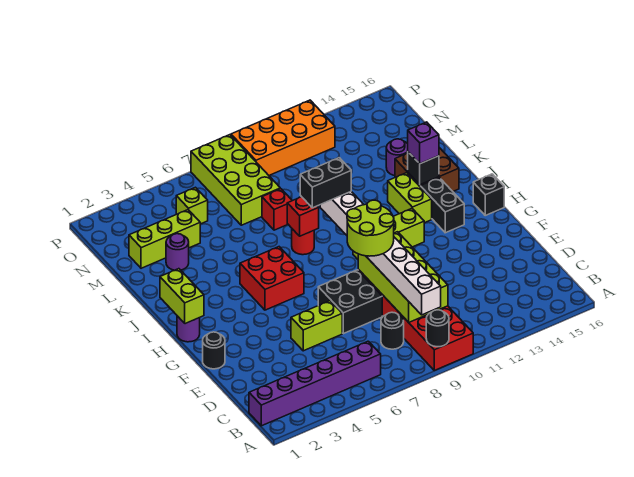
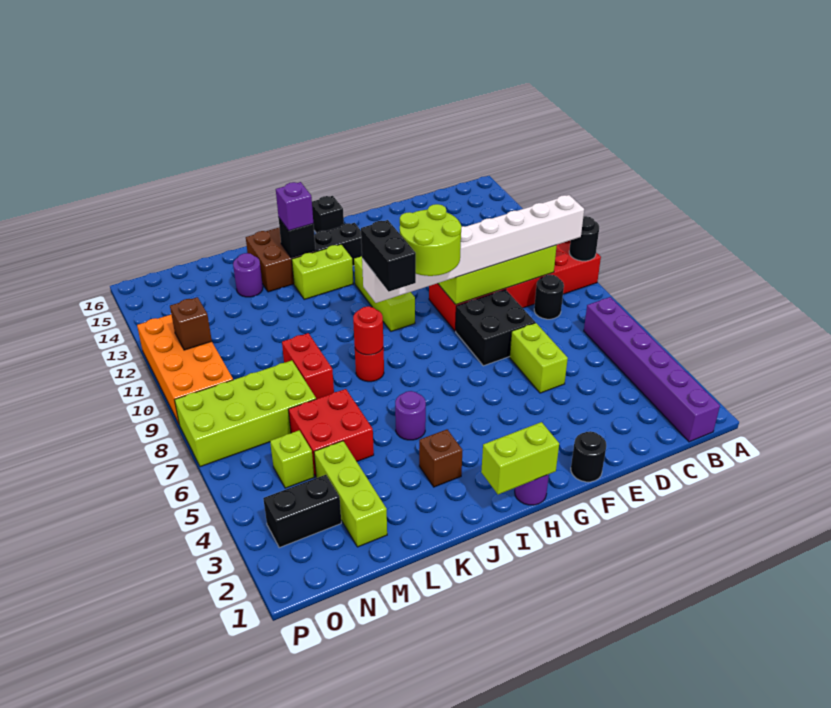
lime 2x2 round brick [347,200,394,256] -> lime 2x2 round brick moved to [400,204,462,276]
red 2x2 brick [240,247,304,310] -> red 2x2 brick moved to [288,389,374,476]
none -> brown 1x1 brick [419,429,462,487]
red 1x1 brick [287,197,319,236] -> red 1x1 round brick [353,306,383,355]
purple 1x1 round brick [166,234,189,270] -> purple 1x1 round brick moved to [395,391,426,440]
red 1x1 brick [262,189,292,230] -> red 1x2 brick [282,333,334,399]
none -> black 1x2 brick [263,475,341,548]
none -> brown 1x1 brick [170,297,212,350]

